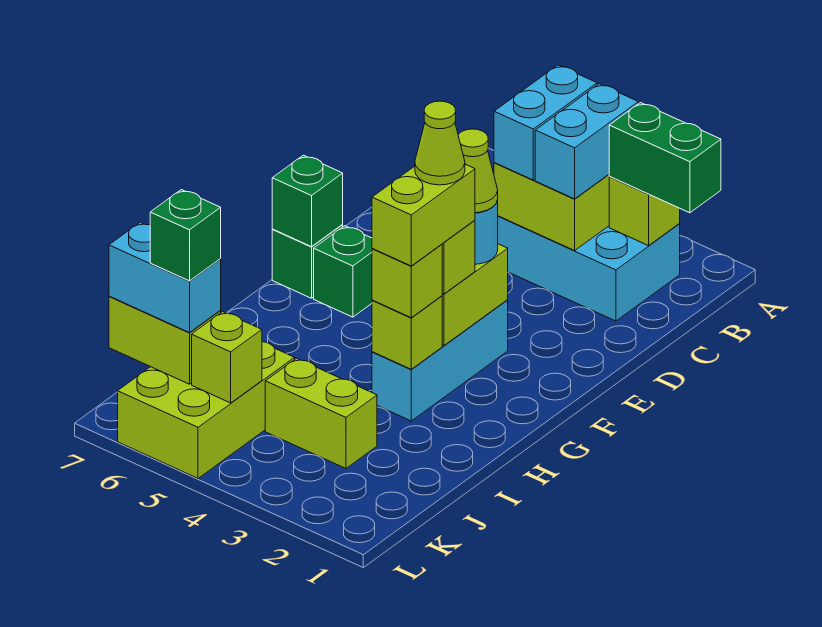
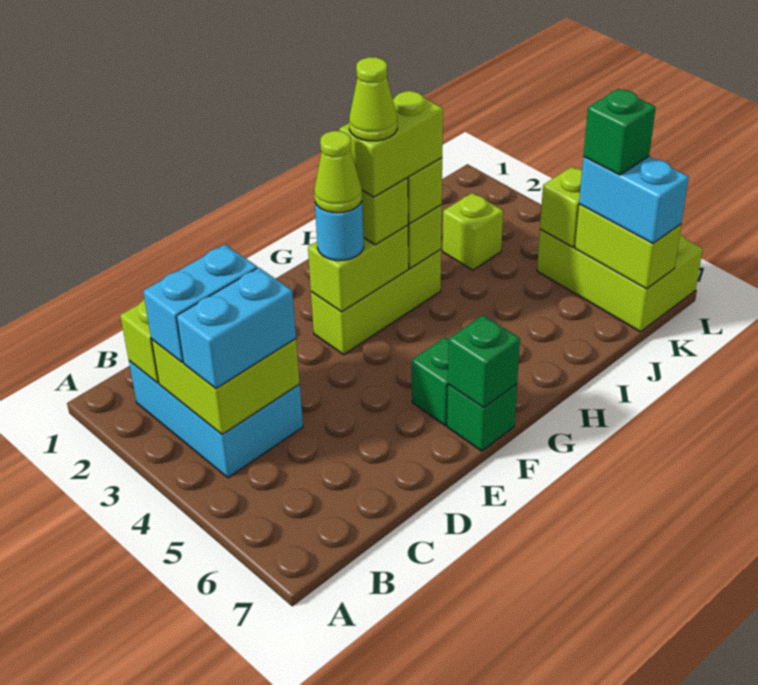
green 1x2 brick [609,103,721,213] -> none
cyan 1x3 brick [372,300,508,421] -> lime 1x3 brick [311,250,441,354]
lime 1x2 brick [265,358,377,468] -> lime 1x1 brick [443,193,503,270]
lime 2x3 brick [118,342,295,478] -> lime 2x3 brick turned to [537,229,703,332]

